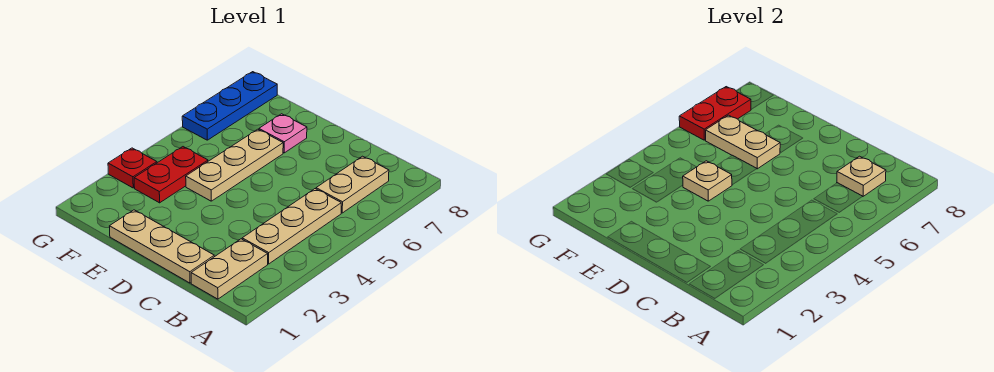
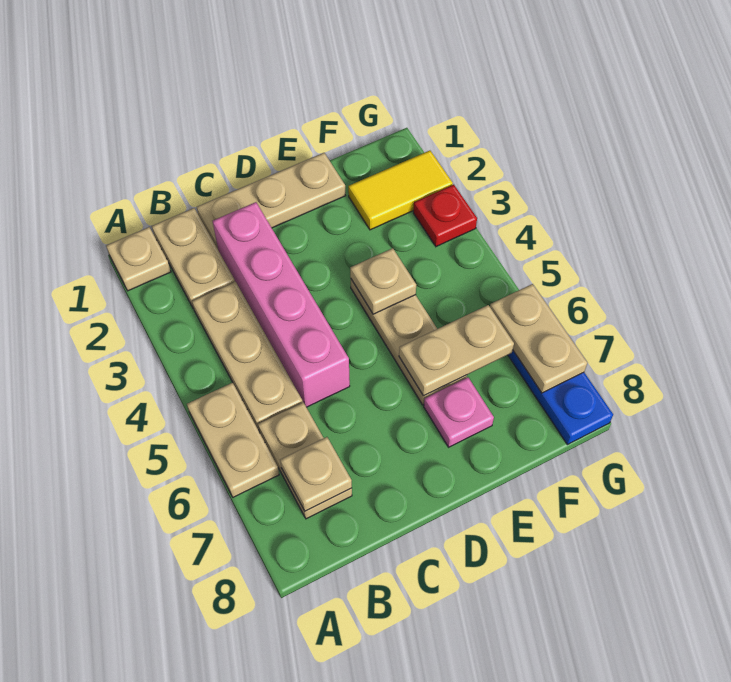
none -> tan 1x1 plate [106,227,171,291]
none -> tan 1x2 plate [187,383,279,497]
none -> pink 1x4 brick [213,202,350,407]
none -> yellow 1x2 tile [348,151,453,230]
red 1x2 plate [134,147,208,203] -> none
red 1x2 plate [679,87,751,140] -> tan 1x2 plate [490,284,588,393]

